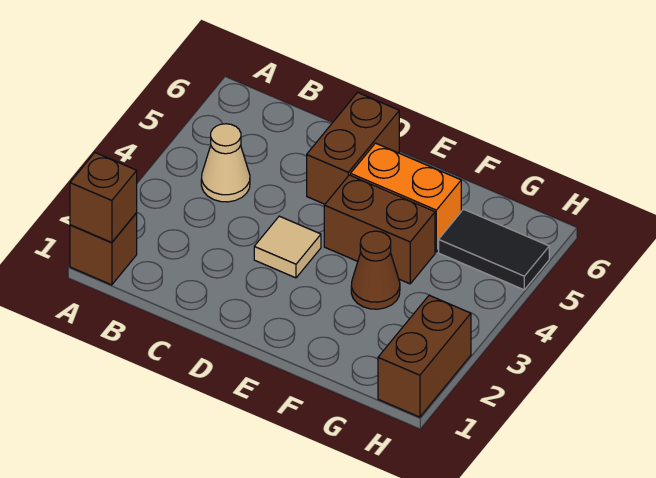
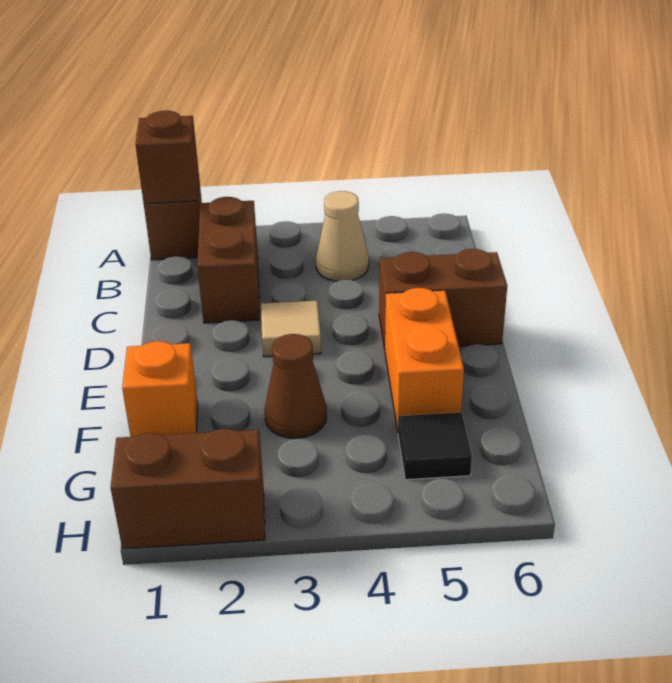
brown 1x2 brick [324,175,435,284] -> brown 1x2 brick moved to [197,197,259,323]
none -> orange 1x1 brick [122,341,198,437]
black 1x2 tile [439,209,549,290] -> black 1x1 tile [398,412,472,480]

